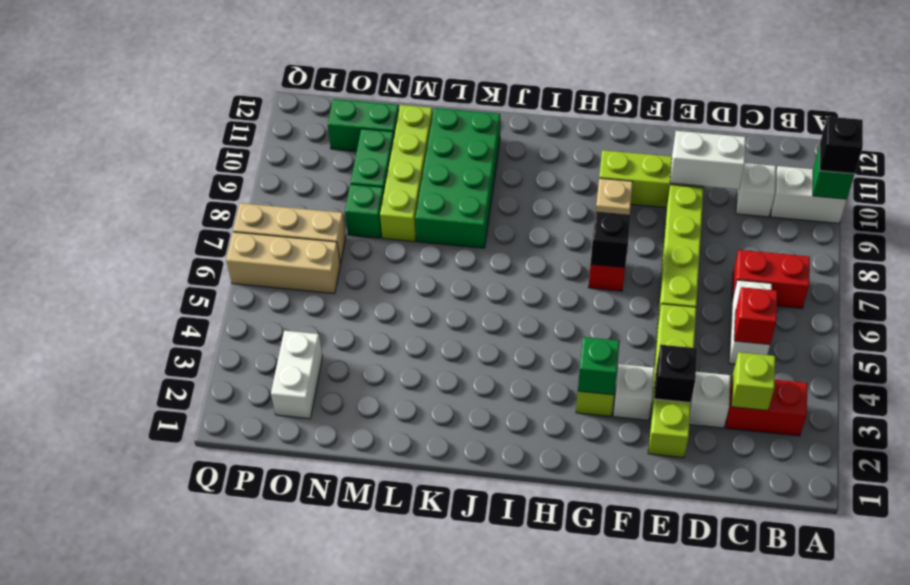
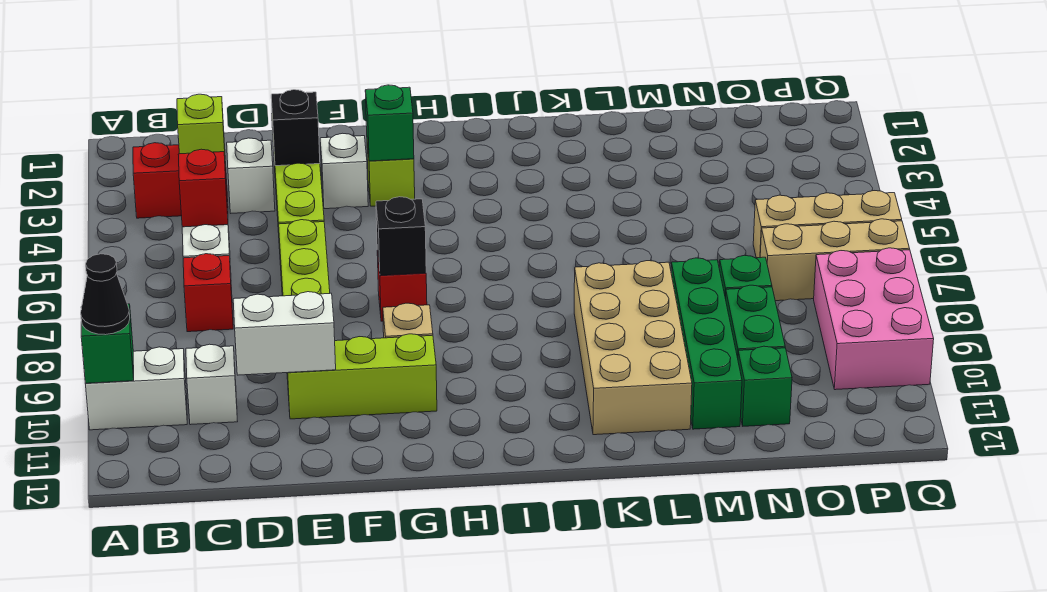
black 1x1 brick [820,117,863,174] -> black 1x1 cone [81,254,130,335]
red 1x2 brick [732,250,810,308] -> red 1x1 brick [183,254,233,332]
green 2x4 brick [415,108,500,248] -> tan 2x4 brick [574,261,692,435]
lime 1x4 brick [380,105,433,242] -> green 1x4 brick [671,258,742,429]
green 1x2 brick [328,99,399,151] -> green 1x1 brick [738,346,792,426]
white 1x2 brick [271,331,323,419] -> none
none -> pink 2x3 brick [814,248,934,390]

